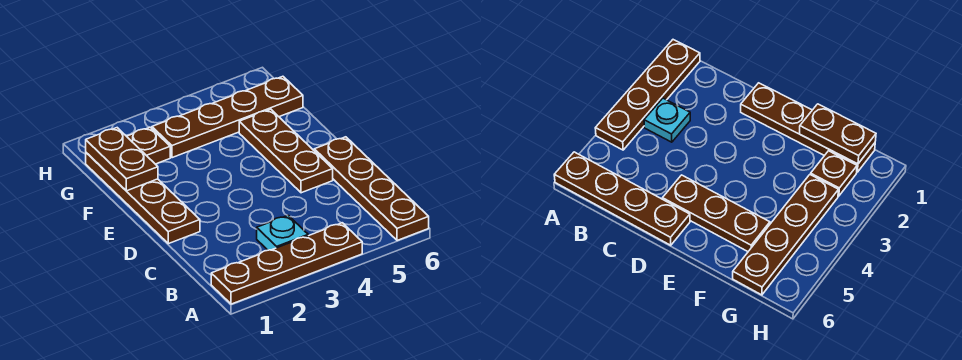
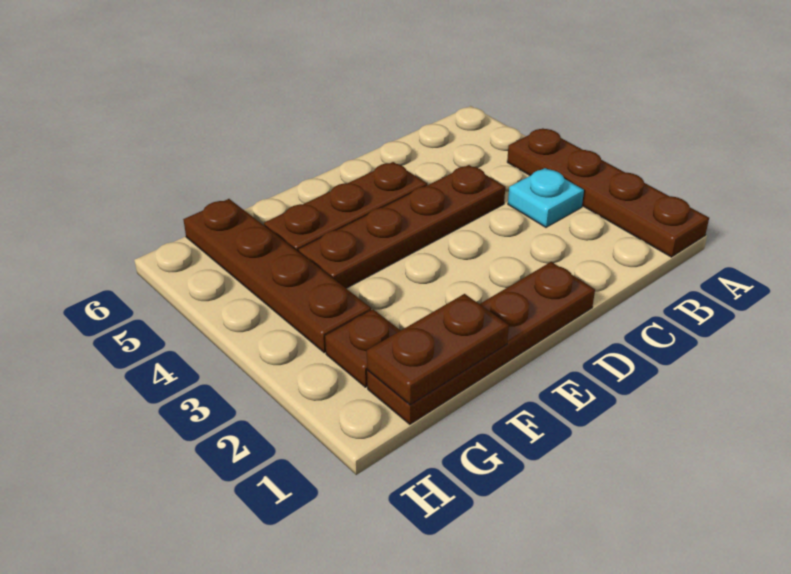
brown 1x4 plate [314,137,429,240] -> brown 1x4 plate moved to [299,165,505,288]

